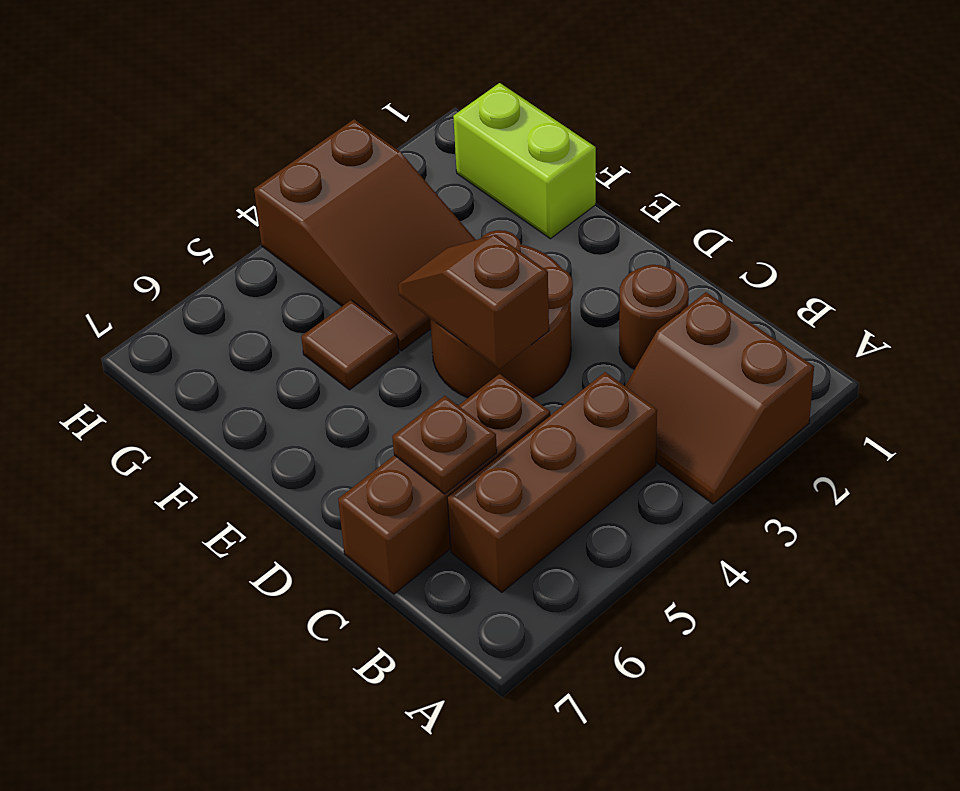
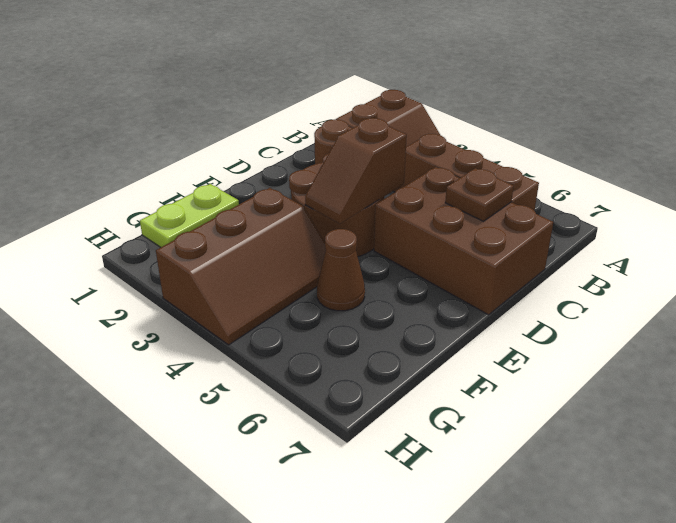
brown 1x3 brick [338,374,550,594] -> brown 2x3 brick [374,167,553,315]
lime 1x2 brick [453,83,596,239] -> lime 1x2 plate [140,184,239,247]
brown 2x3 slope [254,120,476,351] -> brown 2x3 slope turned to [156,188,326,345]
brown 1x1 tile [301,300,399,390] -> brown 1x1 cone [317,229,365,311]

